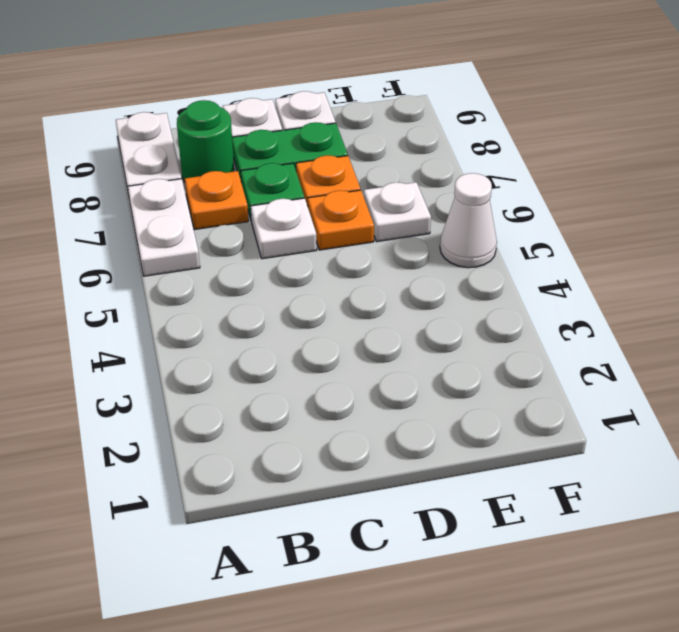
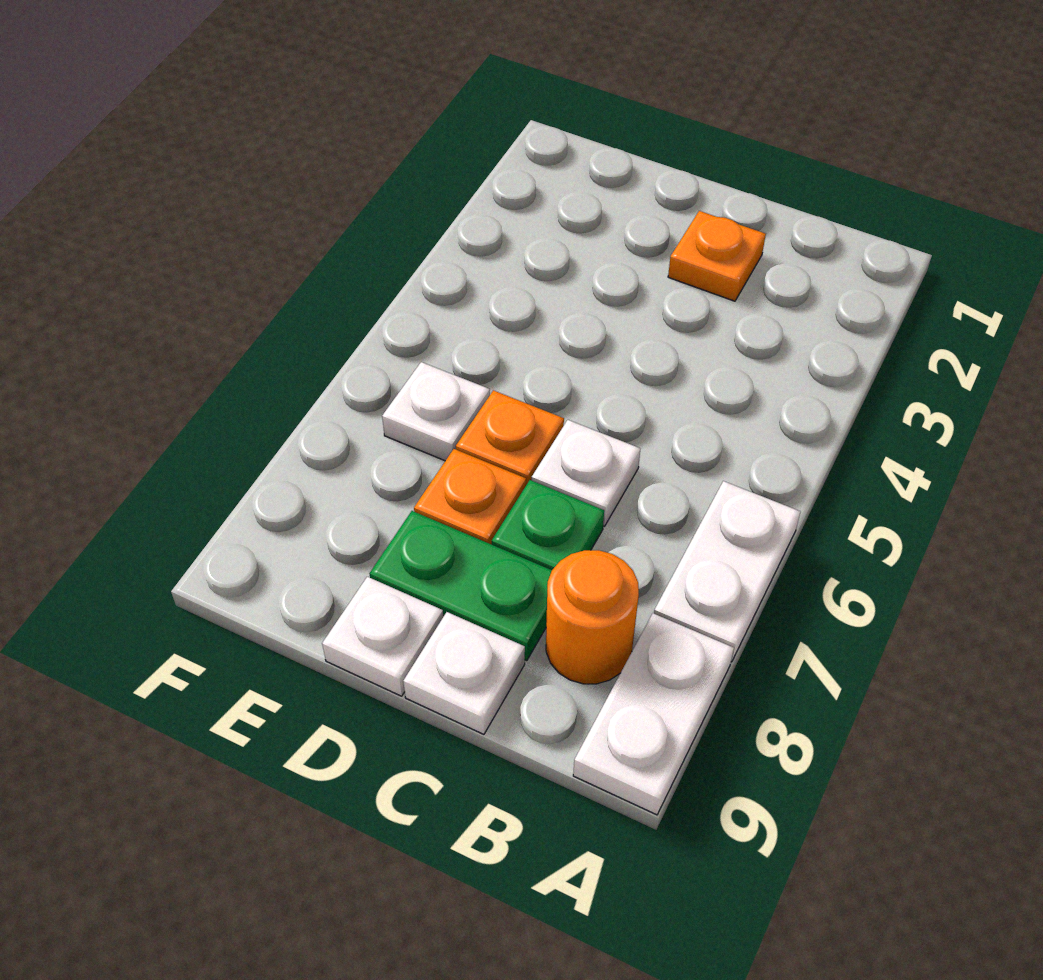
orange 1x1 plate [185,171,248,230] -> orange 1x1 plate moved to [668,211,766,301]
green 1x1 round brick [177,100,234,182] -> orange 1x1 round brick [546,550,639,684]
white 1x1 cone [440,173,497,268] -> none

